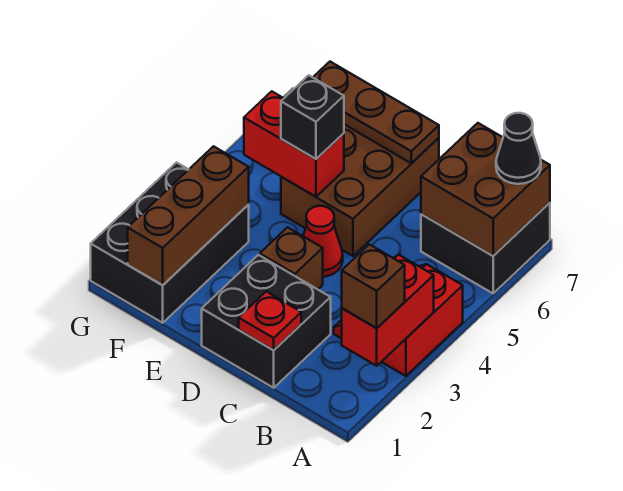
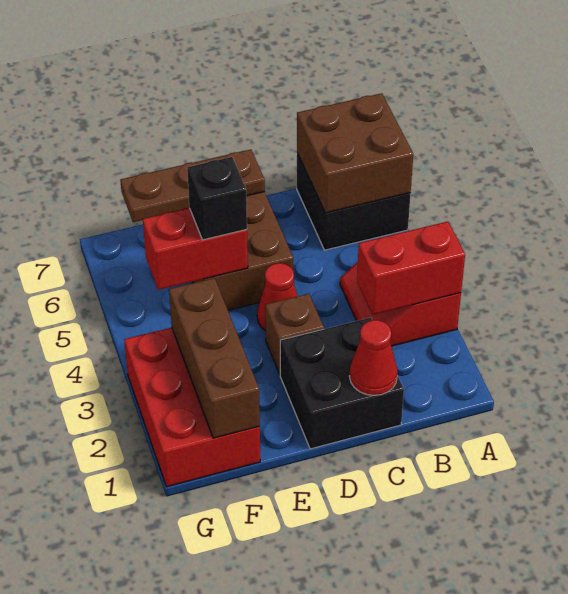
red 1x2 brick [342,255,434,366] -> red 1x2 brick turned to [357,221,465,315]
brown 1x1 brick [342,244,405,328] -> none
black 1x1 cone [496,113,541,184] -> none
red 1x1 plate [239,291,301,350] -> red 1x1 cone [349,320,398,395]
black 2x3 brick [91,162,249,323] -> red 2x3 brick [124,327,260,487]

